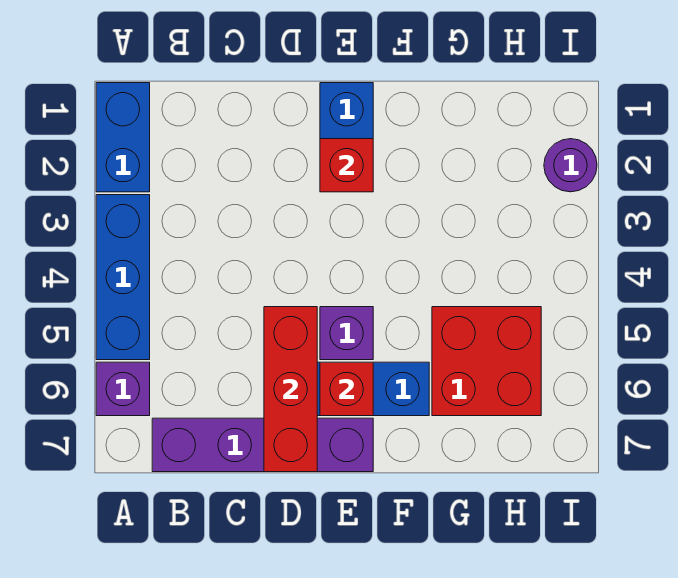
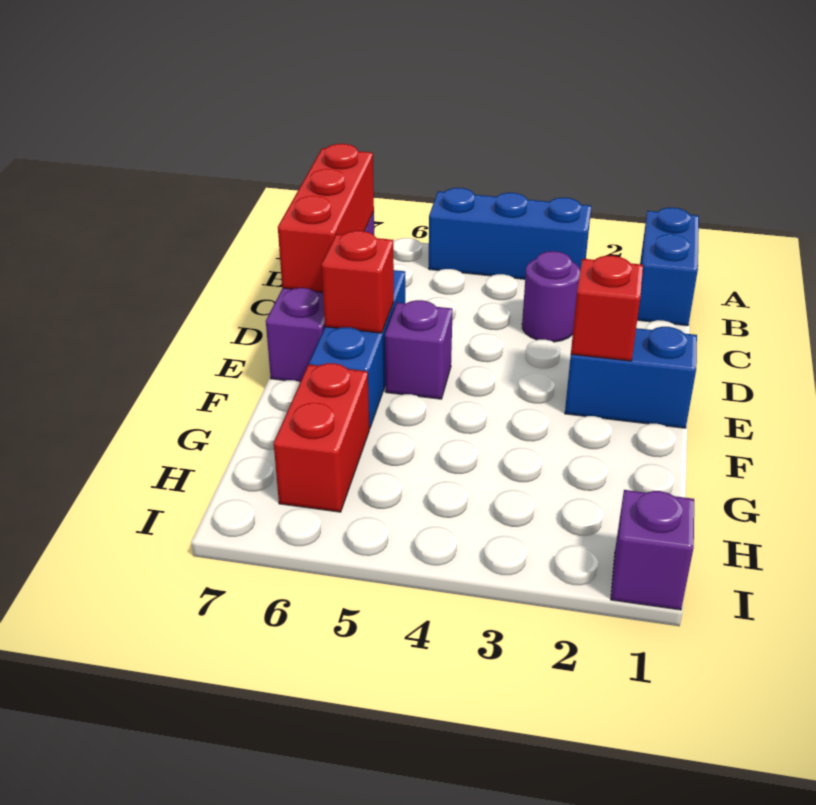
blue 1x2 brick [96,83,150,192] -> blue 1x2 brick turned to [637,207,699,326]
purple 1x1 brick [96,362,150,416] -> purple 1x1 brick moved to [611,490,694,610]
red 1x3 brick [264,307,317,472] -> red 1x3 brick turned to [278,144,374,292]
red 2x2 brick [432,307,541,416] -> red 1x2 brick [274,363,369,512]
purple 1x1 round brick [544,139,597,192] -> purple 1x1 round brick moved to [522,251,580,342]

